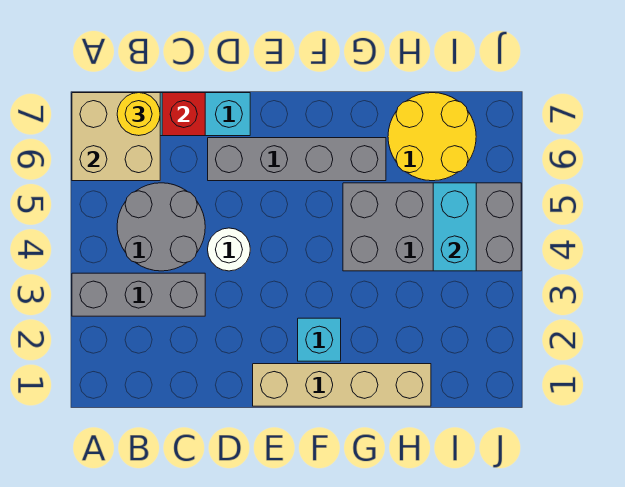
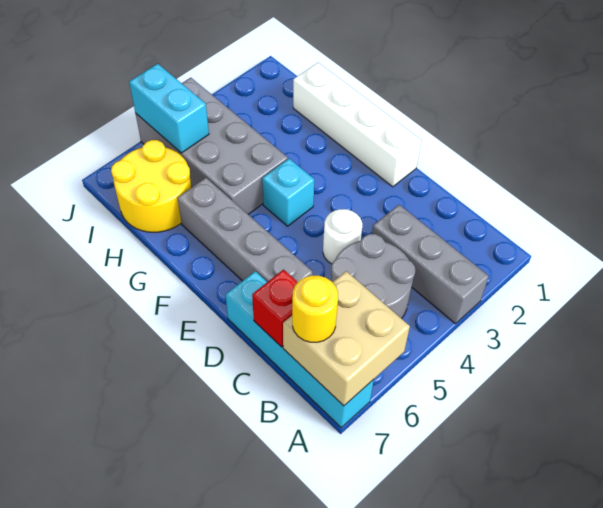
tan 1x4 brick [253,364,431,406] -> white 1x4 brick [293,63,421,187]
cyan 1x1 brick [298,318,341,361] -> cyan 1x1 brick moved to [262,159,314,226]
cyan 1x2 brick [433,183,476,271] -> cyan 1x2 brick turned to [129,64,209,153]

